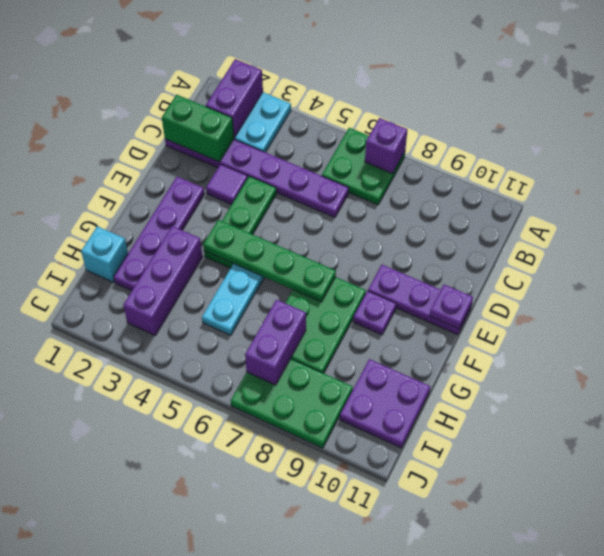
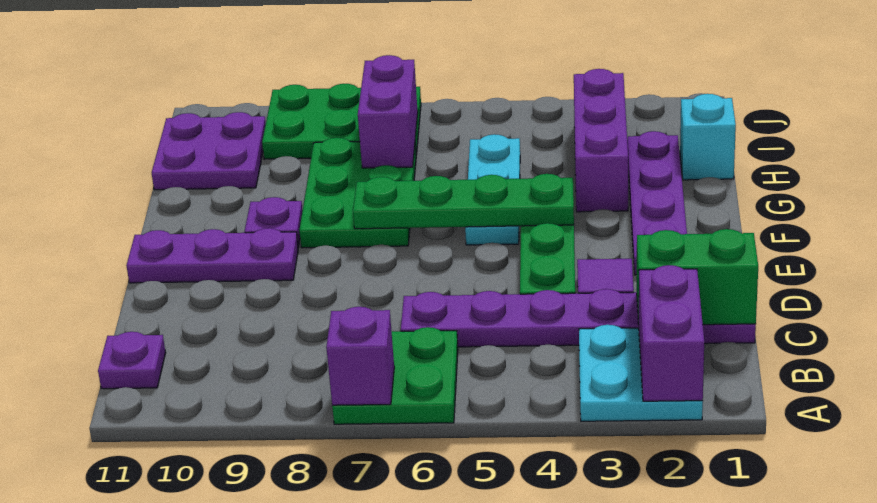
purple 1x1 plate [430,285,473,329] -> purple 1x1 plate moved to [98,332,166,389]

